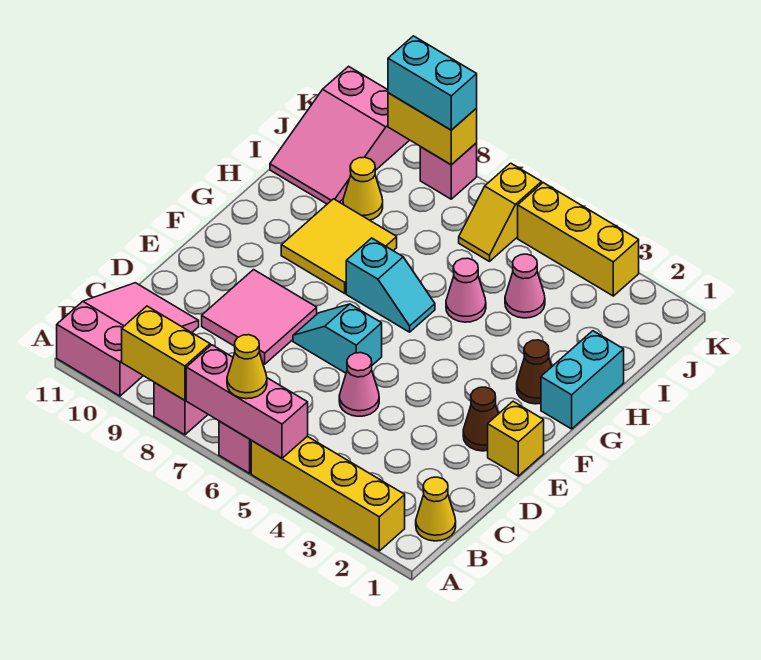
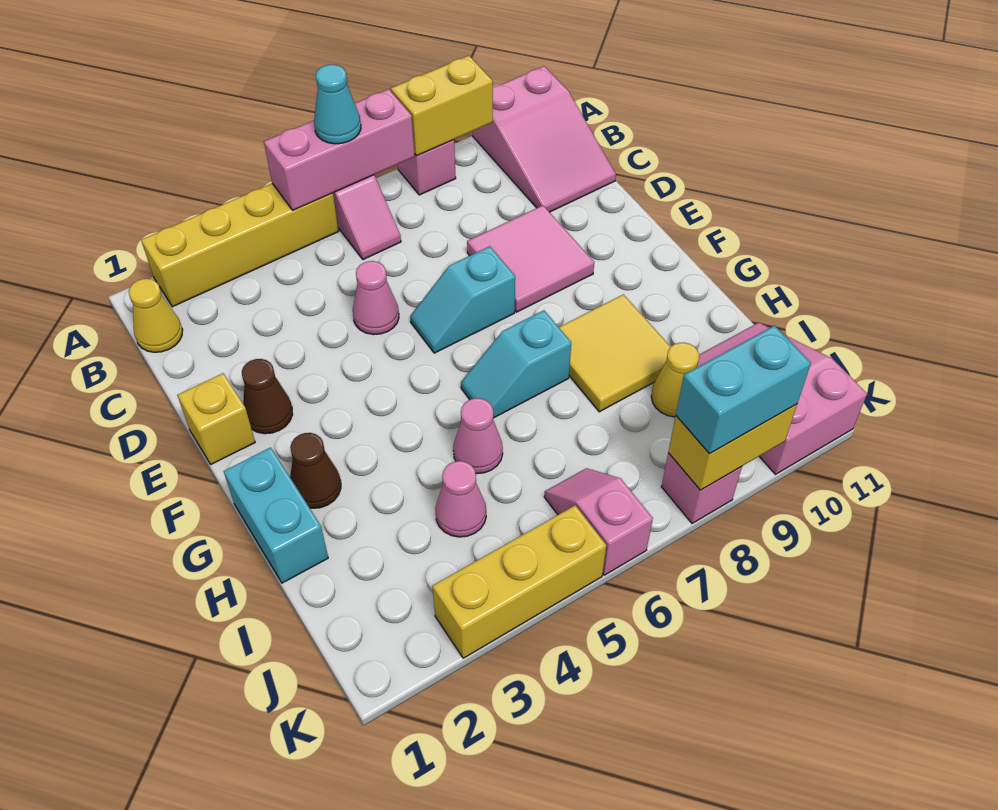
yellow 1x1 cone [227,335,267,399] -> cyan 1x1 cone [314,65,361,144]
cyan 1x2 slope [293,304,382,373] -> cyan 1x2 slope turned to [410,246,515,353]
yellow 1x2 slope [459,163,542,262] -> pink 1x2 slope [544,468,653,575]

